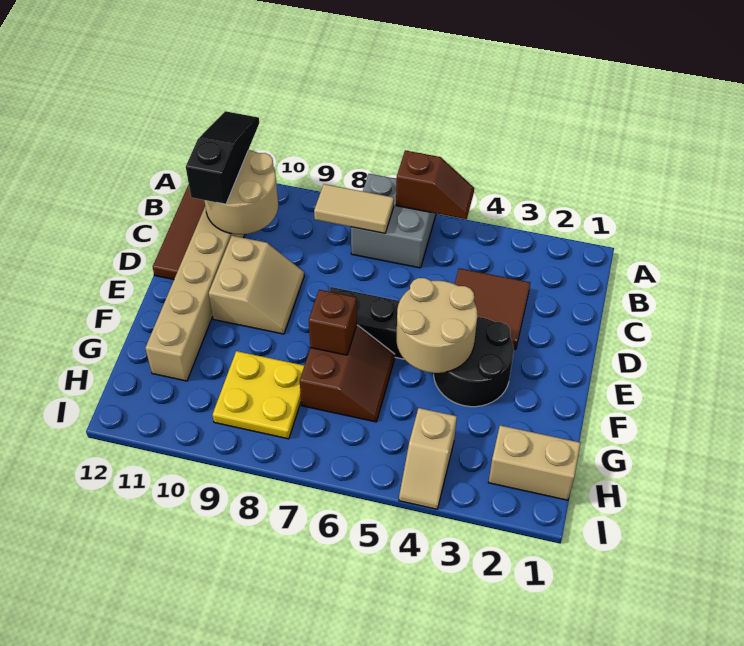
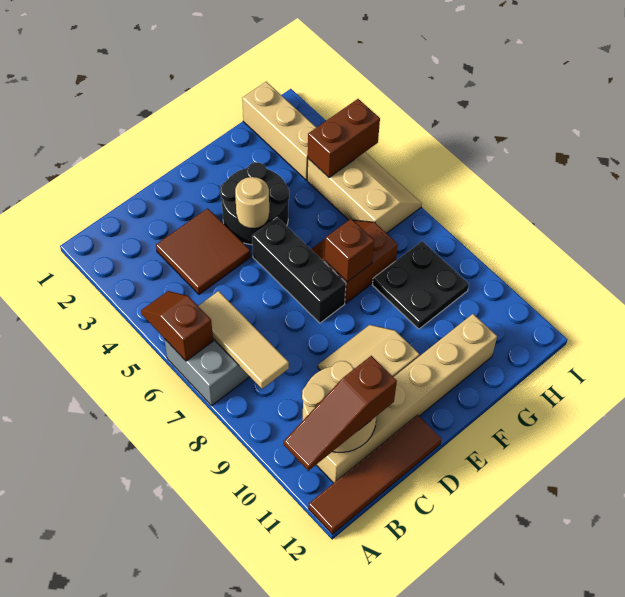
black 1x3 slope [186,111,259,204] -> brown 1x3 slope [284,356,397,471]
tan 1x2 tile [314,184,394,233] -> tan 1x3 tile [198,291,289,389]
tan 2x2 round brick [397,278,478,373] -> tan 1x1 round brick [235,177,269,228]
yellow 2x2 plate [213,351,304,439] -> black 2x2 plate [373,241,469,329]
tan 1x2 brick [488,425,580,500] -> tan 1x3 brick [242,82,317,180]
tan 1x2 slope [399,408,457,509] -> tan 2x3 slope [307,152,422,233]
none -> brown 1x2 brick [308,99,380,178]

